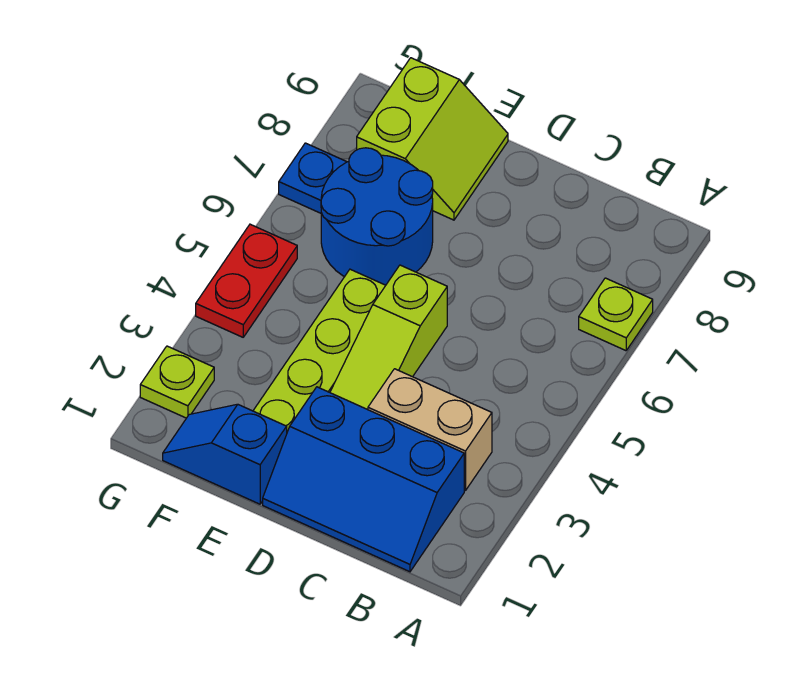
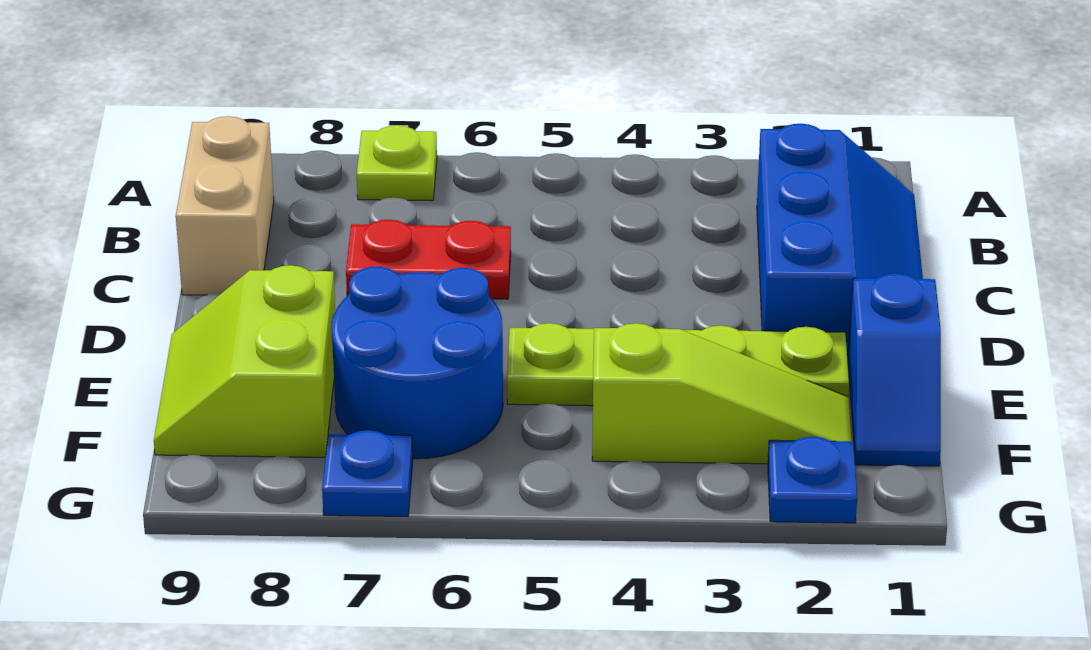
tan 1x2 brick [368,369,492,491] -> tan 1x2 brick moved to [176,116,274,295]
lime 1x3 slope [330,265,447,410] -> lime 1x3 slope moved to [592,323,852,464]
lime 2x2 slope [357,58,508,220] -> lime 2x2 slope turned to [154,265,335,457]
lime 1x1 plate [140,346,214,418] -> blue 1x1 plate [768,437,857,523]
red 1x2 plate [196,224,297,337] -> red 1x2 plate moved to [346,220,511,299]

